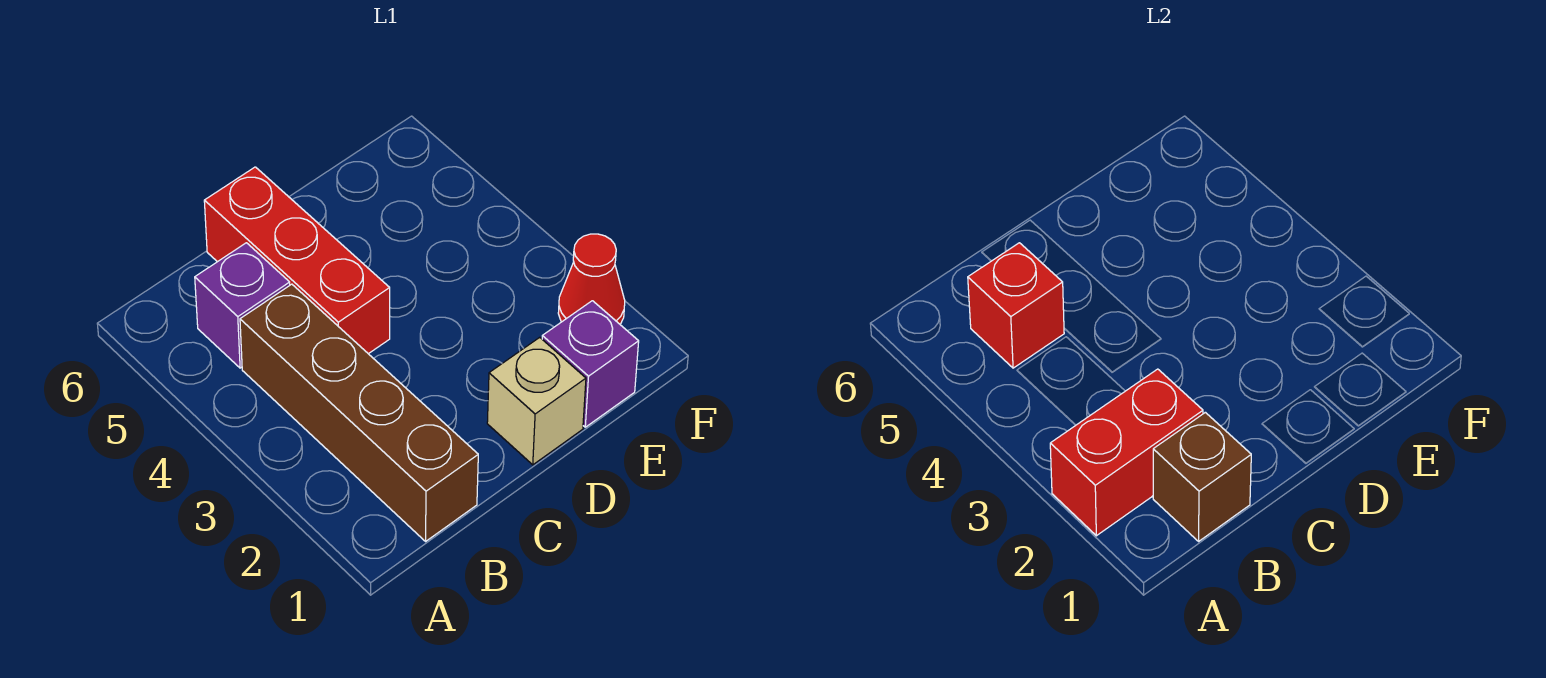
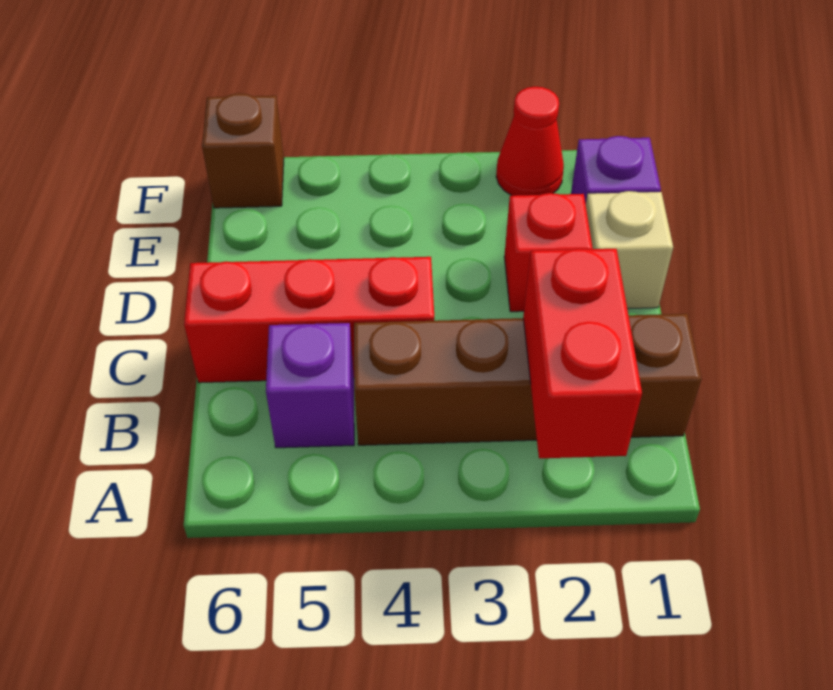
brown 1x1 brick [1153,412,1251,542] -> brown 1x1 brick moved to [202,93,284,208]
red 1x1 brick [968,243,1064,368] -> red 1x1 brick moved to [504,193,593,312]

